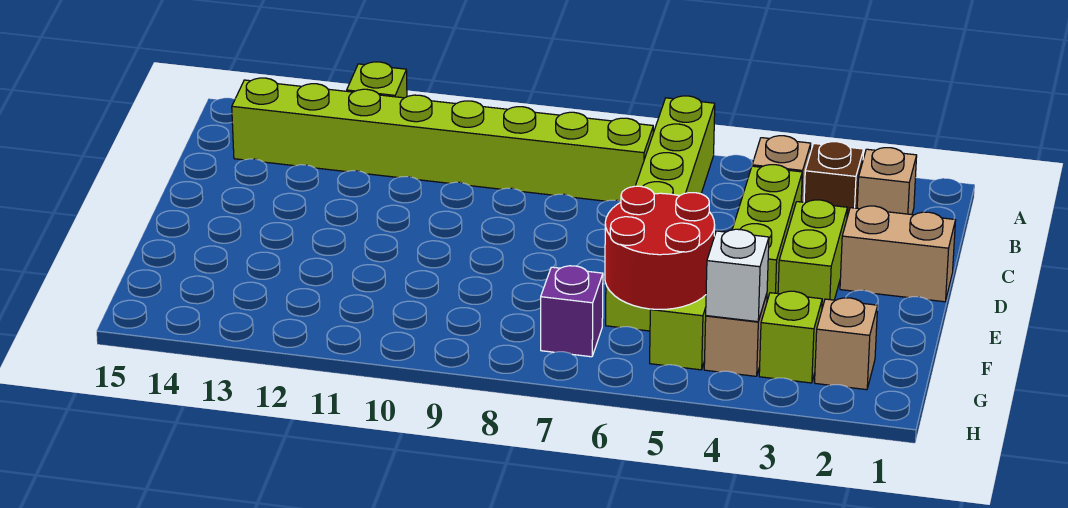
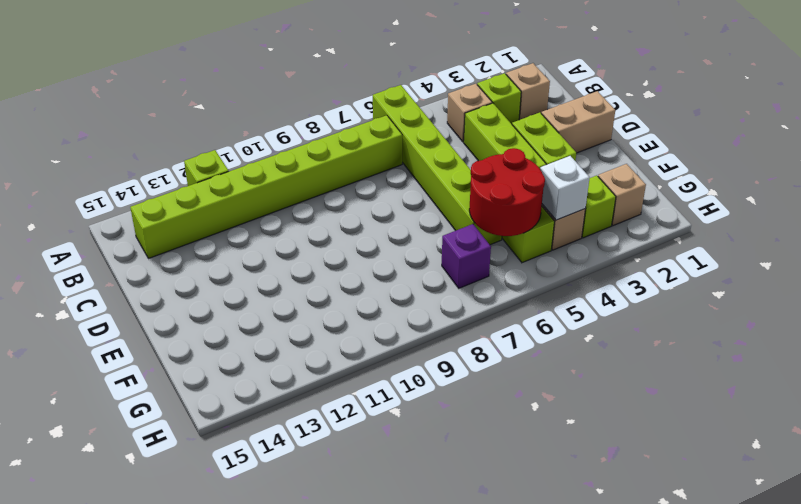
brown 1x1 brick [804,142,864,217] -> lime 1x1 brick [477,73,521,124]

